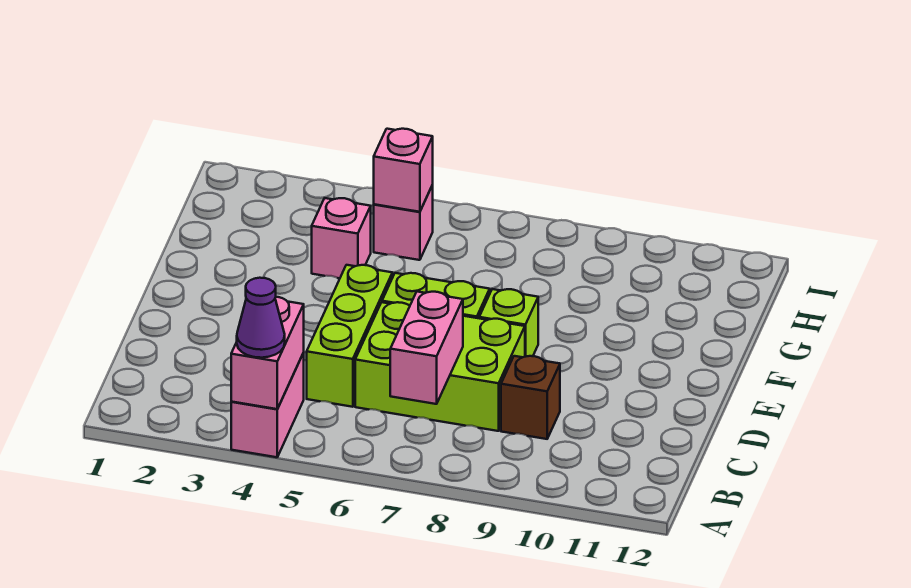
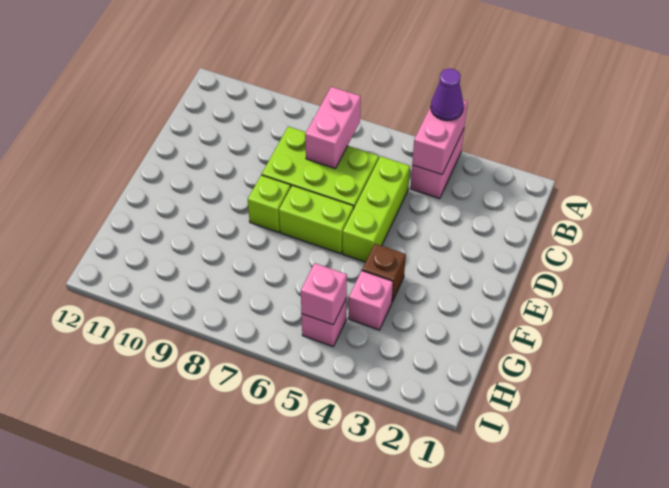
brown 1x1 brick [501,356,560,439] -> brown 1x1 brick moved to [362,244,406,302]

